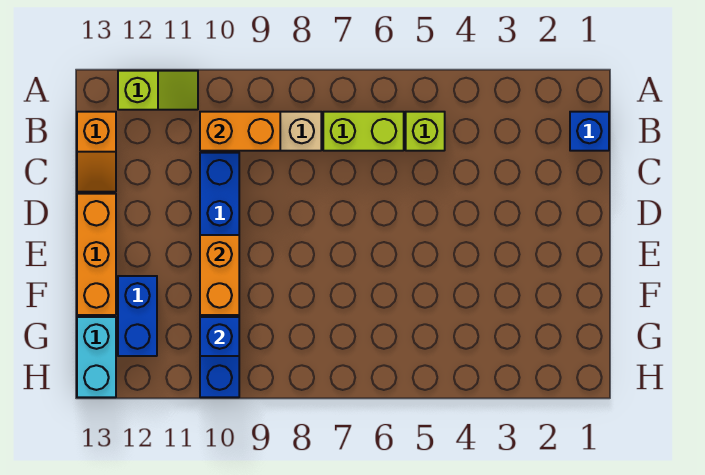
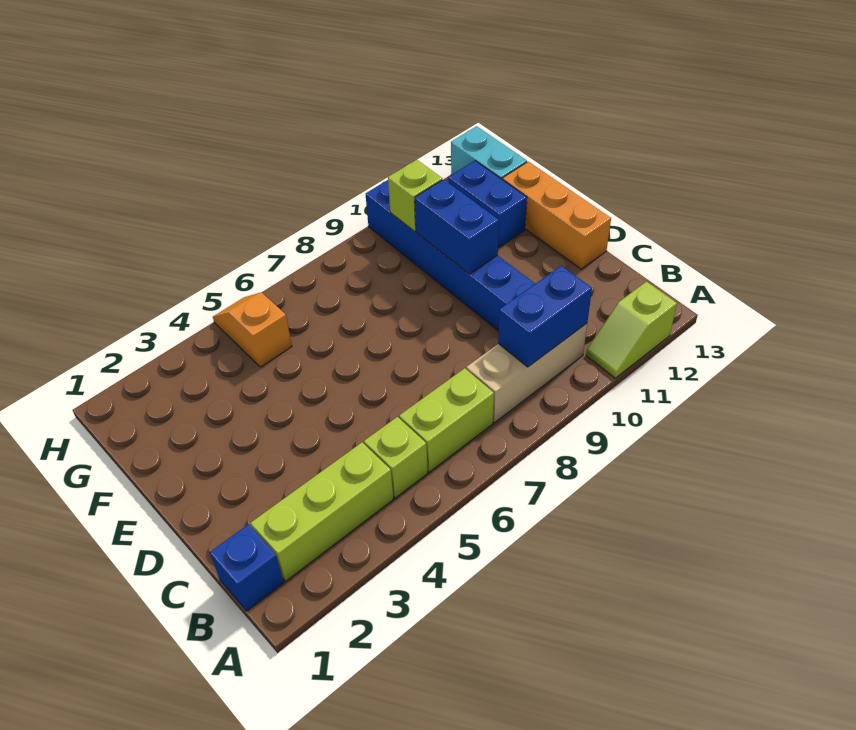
none -> lime 1x3 brick [250,443,394,581]
orange 1x2 brick [200,112,280,151] -> blue 1x2 brick [498,266,592,367]
orange 1x2 slope [77,112,116,192] -> orange 1x2 slope moved to [213,292,292,367]
orange 1x2 brick [200,235,239,315] -> blue 1x2 brick [415,179,499,274]
blue 1x1 brick [200,317,239,356] -> lime 1x1 brick [388,160,442,232]

